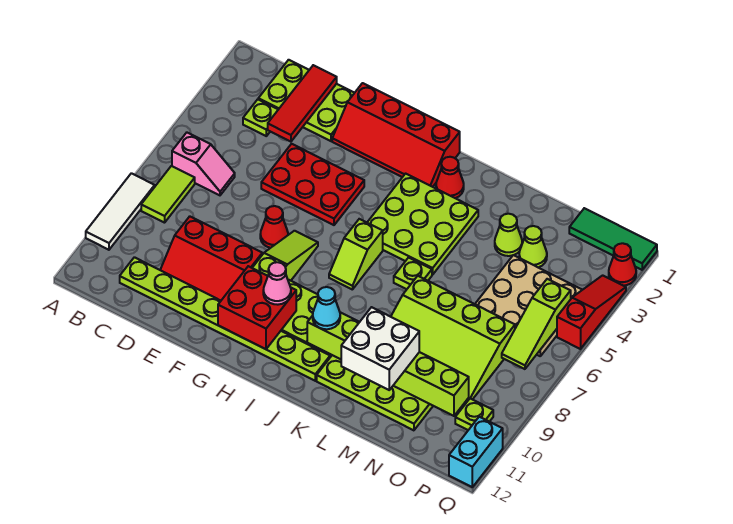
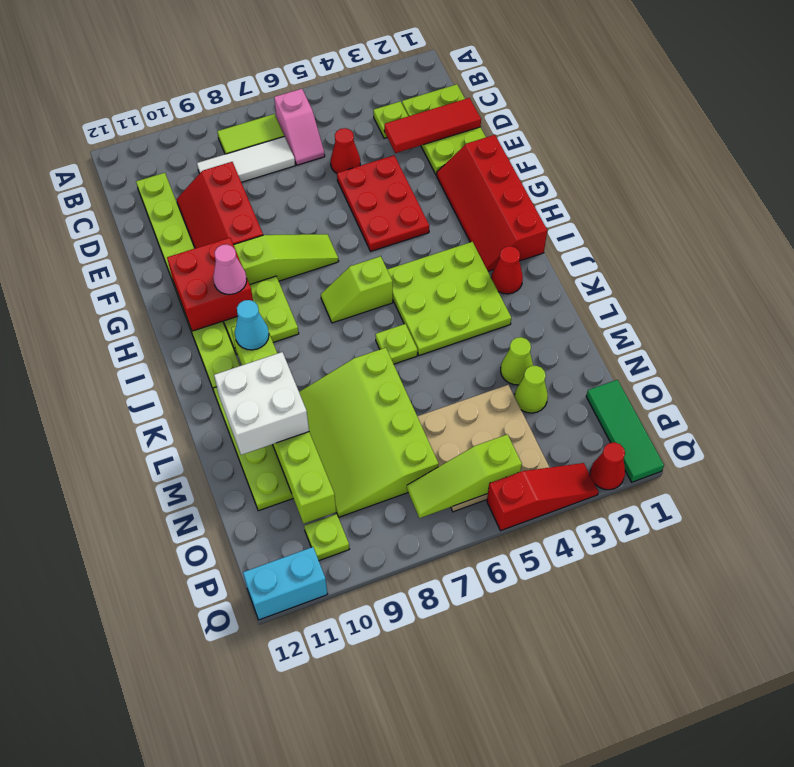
white 1x3 tile [86,173,155,250] -> white 1x3 tile moved to [197,136,295,182]
red 1x1 cone [260,206,288,248] -> red 1x1 cone moved to [331,128,360,173]

